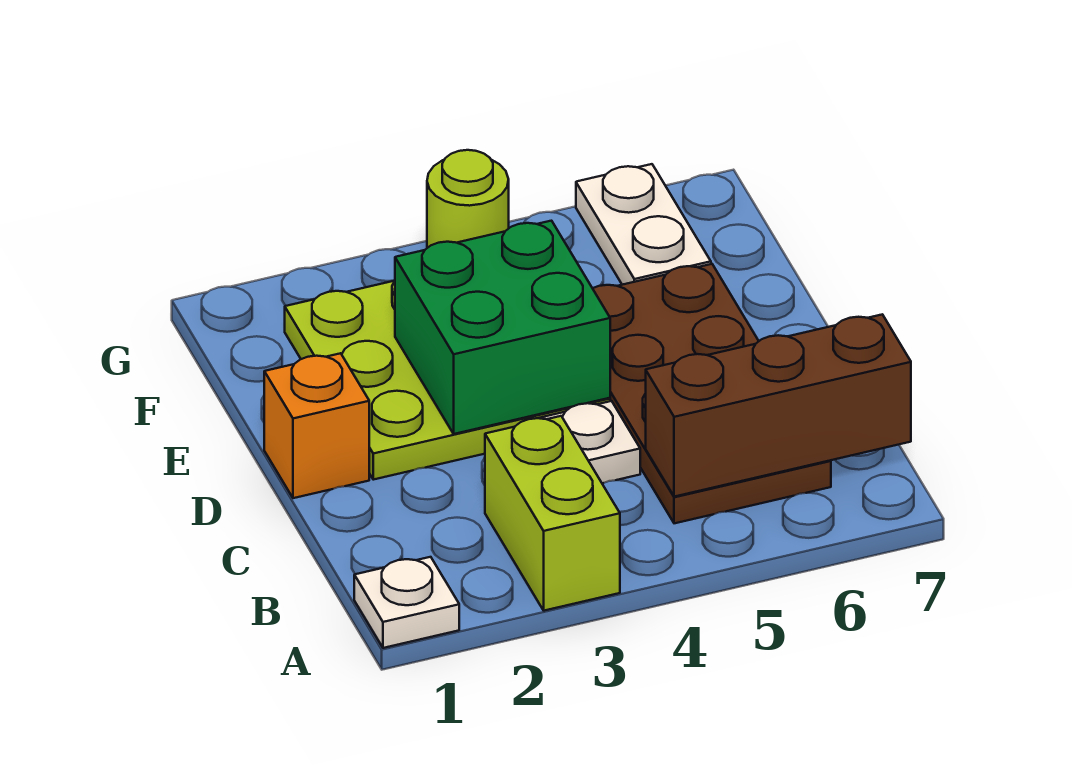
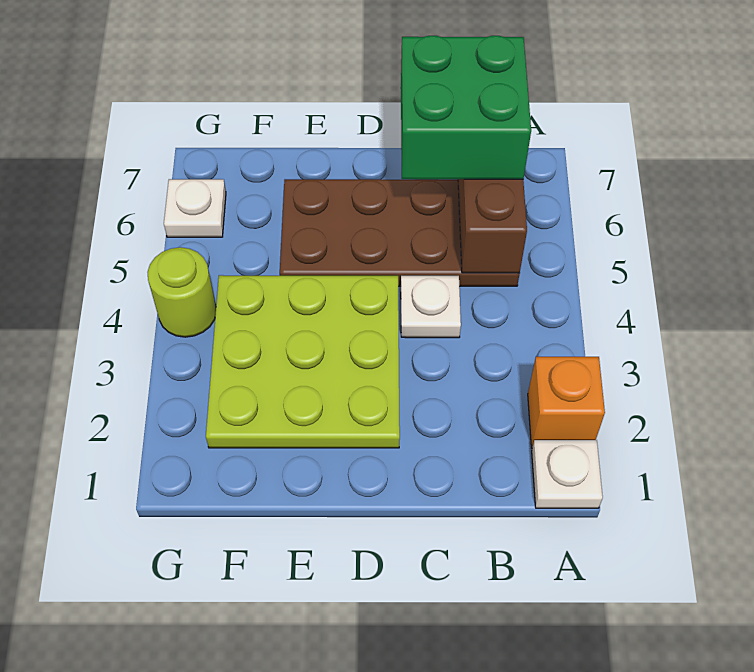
lime 1x2 brick [485,416,620,611] -> none
orange 1x1 brick [264,353,369,498] -> orange 1x1 brick moved to [528,357,605,448]
green 2x2 brick [395,221,610,434] -> green 2x2 brick moved to [401,36,531,179]
white 1x2 plate [576,164,711,285] -> white 1x1 plate [164,179,226,237]

